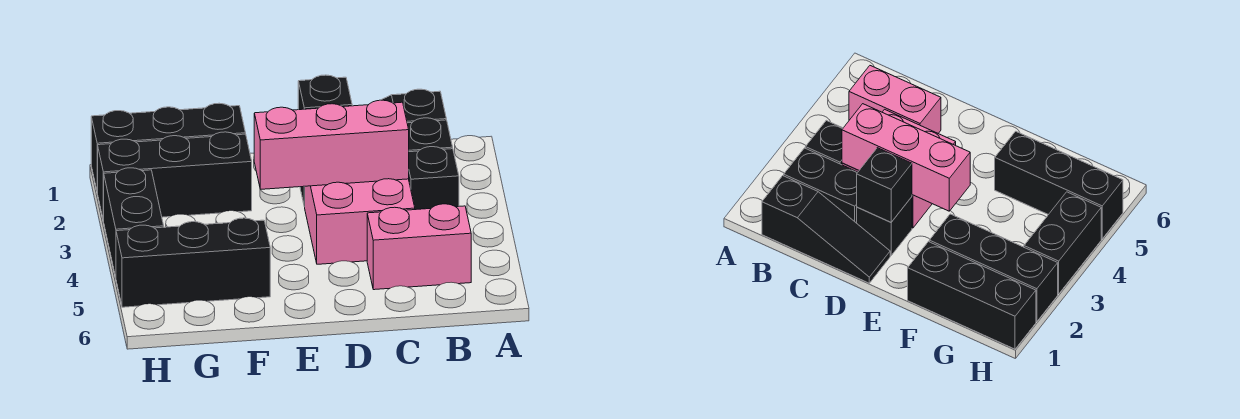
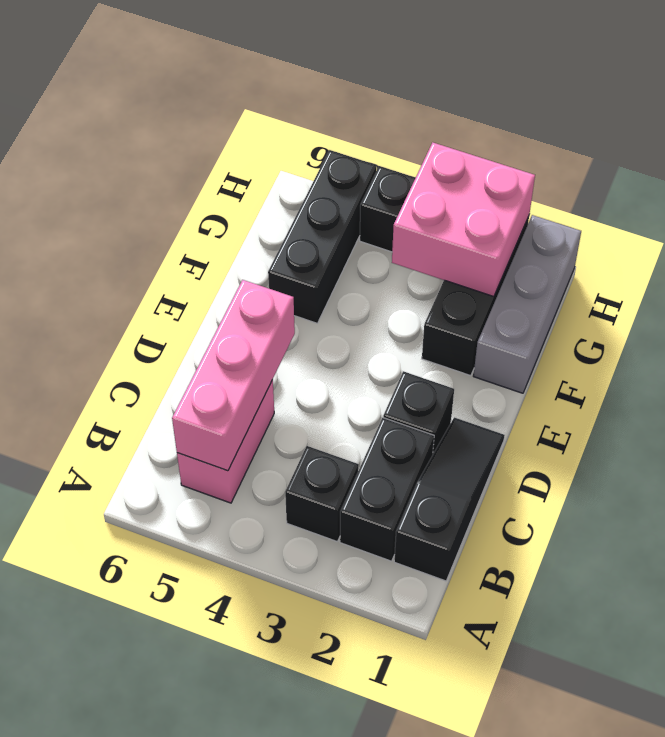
pink 2x2 brick [305,179,415,264] -> pink 2x2 brick moved to [392,142,535,297]
pink 1x3 brick [254,100,409,189] -> pink 1x3 brick moved to [172,280,295,471]
black 1x1 brick [298,75,352,110] -> none
black 1x3 brick [91,103,246,192] -> grey 1x3 brick [474,215,581,393]

